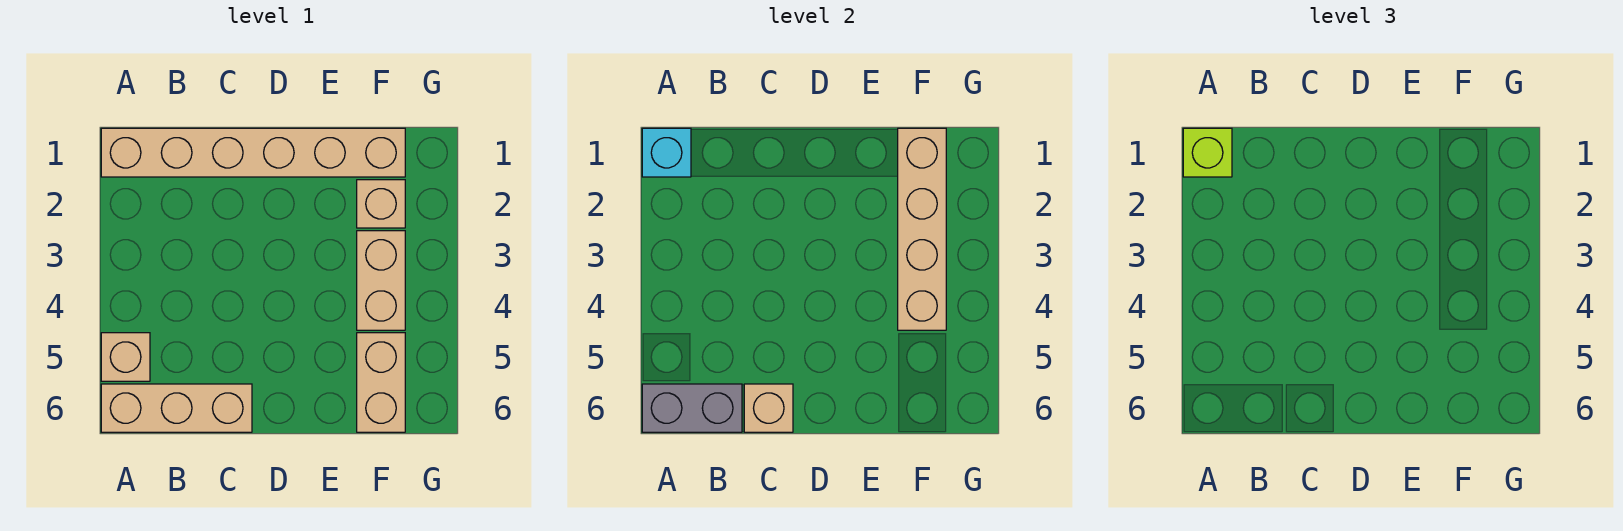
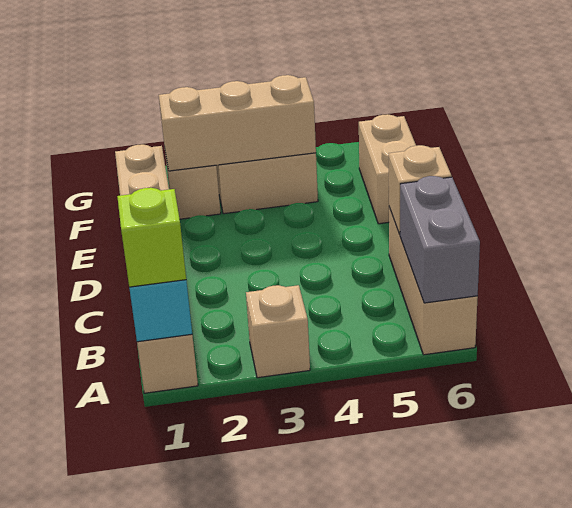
tan 1x1 brick [101,333,150,381] -> tan 1x1 brick moved to [246,285,310,378]
tan 1x4 brick [898,128,946,330] -> tan 1x3 brick [159,75,316,171]
tan 1x2 brick [357,333,405,432] -> tan 1x2 brick turned to [359,114,416,224]

